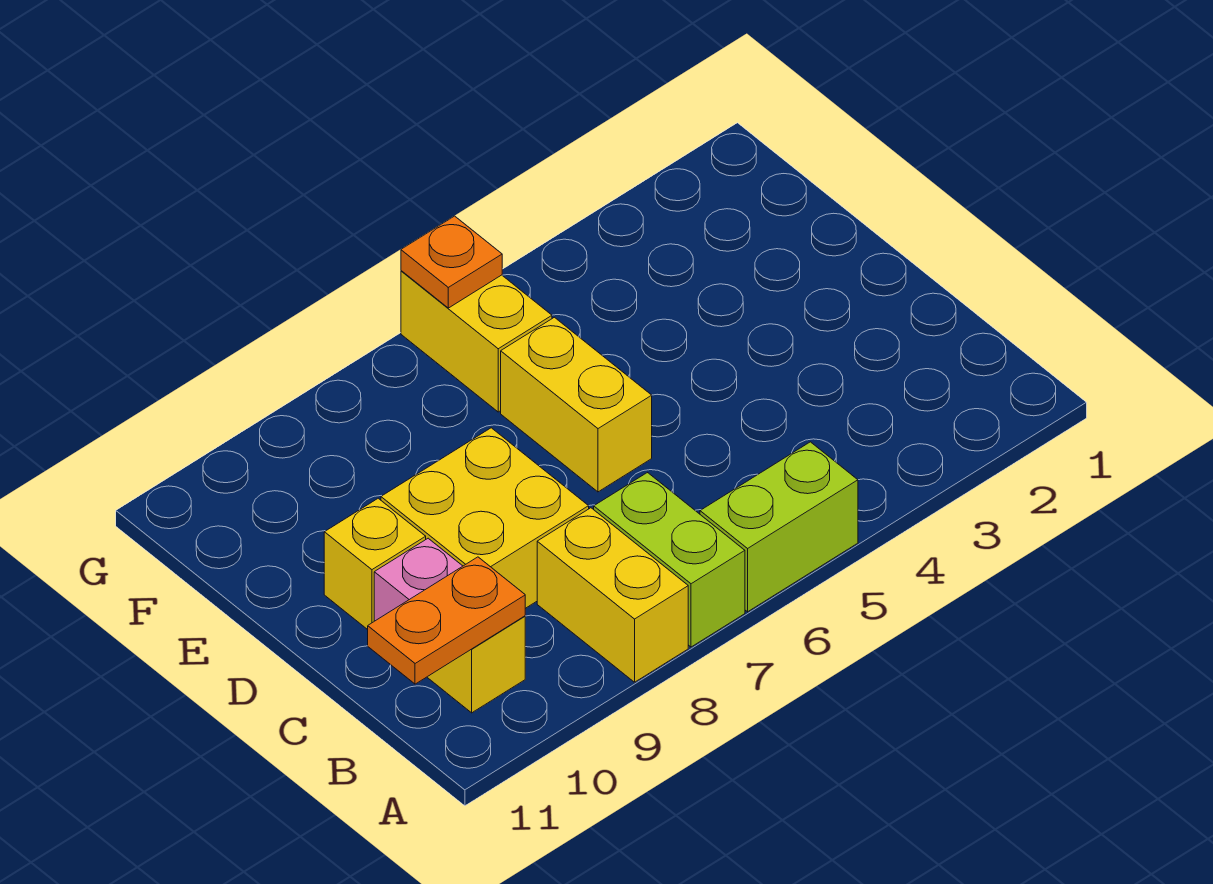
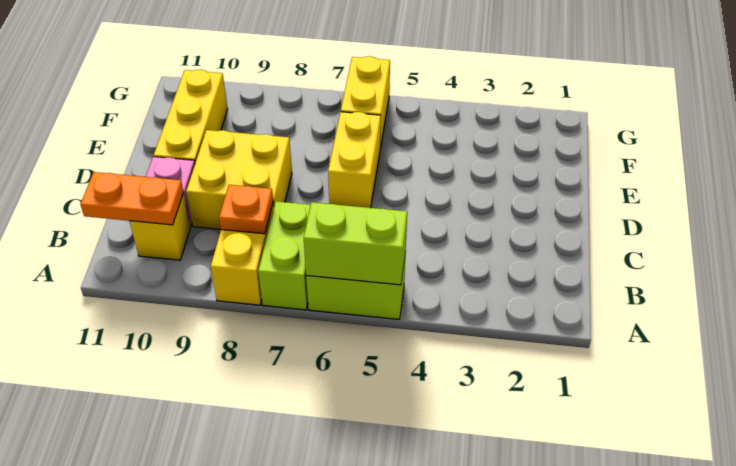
none -> lime 1x2 brick [304,202,407,285]
yellow 1x1 brick [324,498,426,630] -> yellow 1x3 brick [154,70,228,162]
orange 1x1 plate [401,216,502,308] -> orange 1x1 plate moved to [219,185,273,234]

